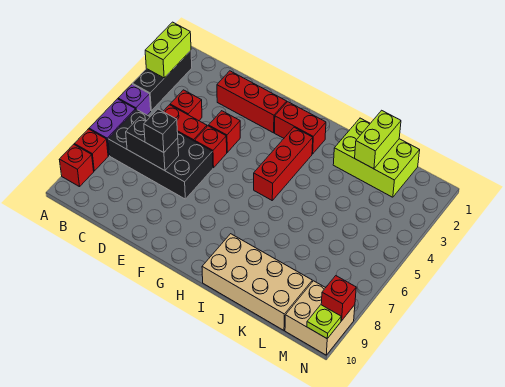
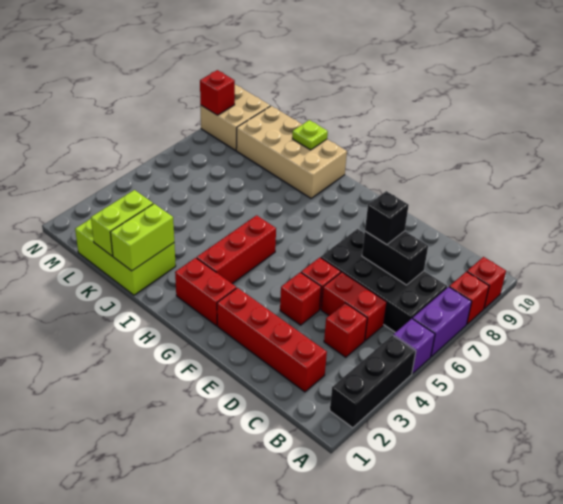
lime 1x2 brick [145,22,191,78] -> lime 1x2 brick moved to [110,204,174,271]
red 1x3 brick [217,71,287,133] -> red 1x4 brick [217,288,327,392]
lime 1x1 plate [307,305,341,339] -> lime 1x1 plate moved to [292,120,328,150]

